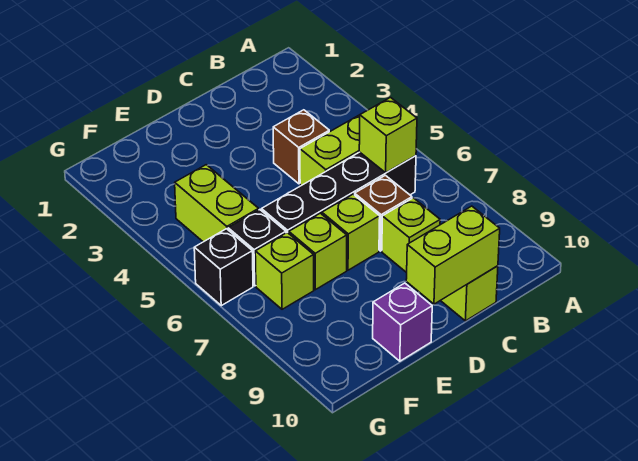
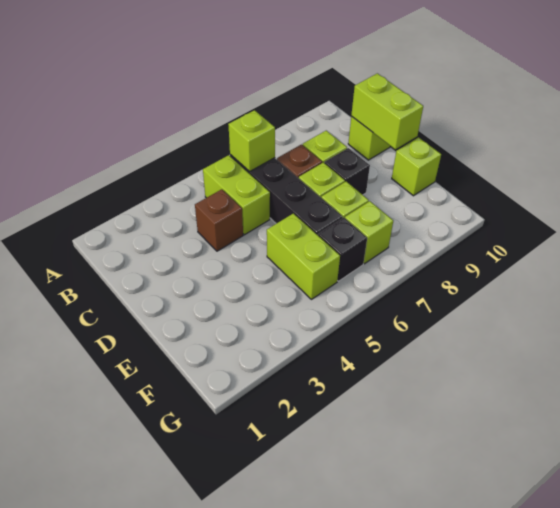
purple 1x1 brick [373,283,432,361] -> lime 1x1 brick [392,137,441,196]
lime 1x2 brick [175,165,259,242] -> lime 1x2 brick turned to [267,213,340,299]
black 1x1 brick [194,229,253,306] -> black 1x1 brick moved to [325,148,370,195]

